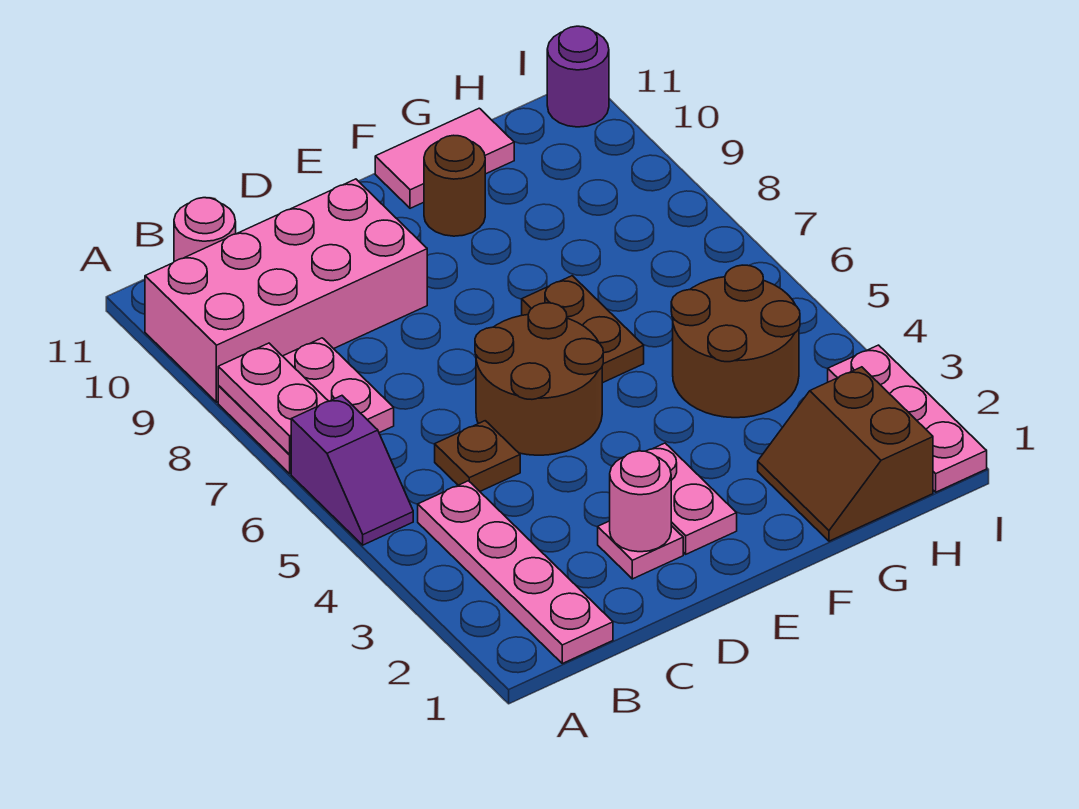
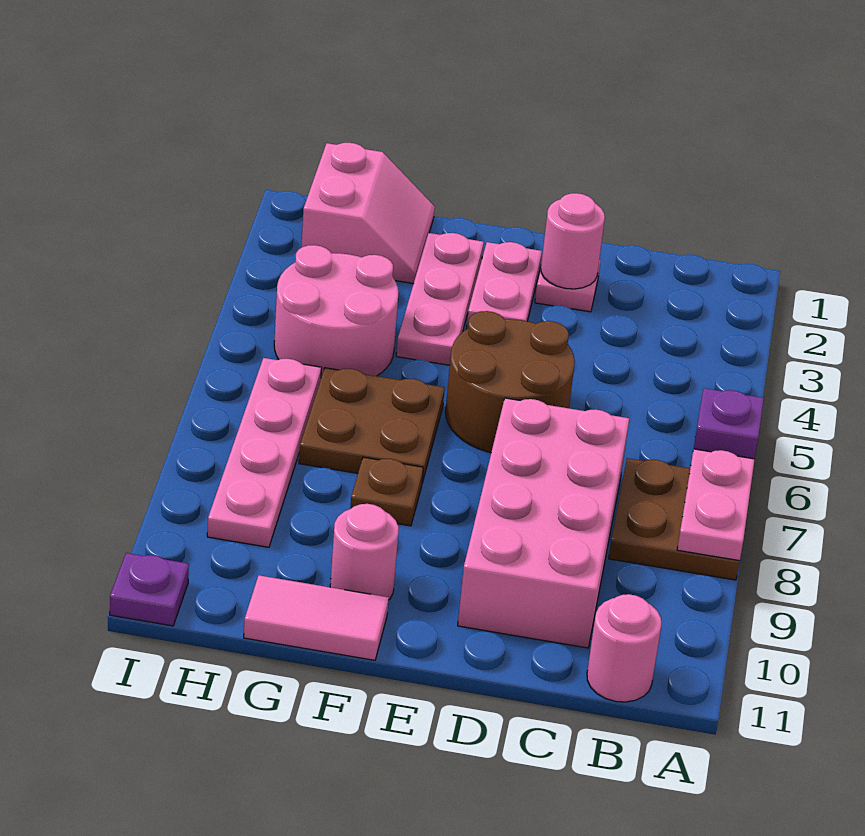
pink 2x2 plate [218,338,394,473] -> brown 2x2 plate [609,458,740,580]
pink 2x4 brick [145,179,427,402] -> pink 2x4 brick turned to [458,398,629,648]
pink 1x4 plate [418,481,613,664] -> pink 1x4 plate moved to [207,358,321,547]
brown 1x1 plate [435,421,520,491] -> brown 1x1 plate moved to [350,457,423,526]
brown 1x2 plate [522,276,644,383] -> brown 2x2 plate [299,368,445,483]
brown 1x1 round brick [424,135,485,236] -> pink 1x1 round brick [330,504,399,600]
brown 2x2 slope [758,367,933,541] -> pink 2x2 slope [301,143,435,284]
brown 2x2 round brick [671,265,800,418] -> pink 2x2 round brick [274,245,399,377]
pink 1x3 plate [828,345,987,492] -> pink 1x3 plate moved to [396,233,484,365]
purple 1x1 round brick [547,26,609,127] -> purple 1x1 plate [110,553,189,626]

